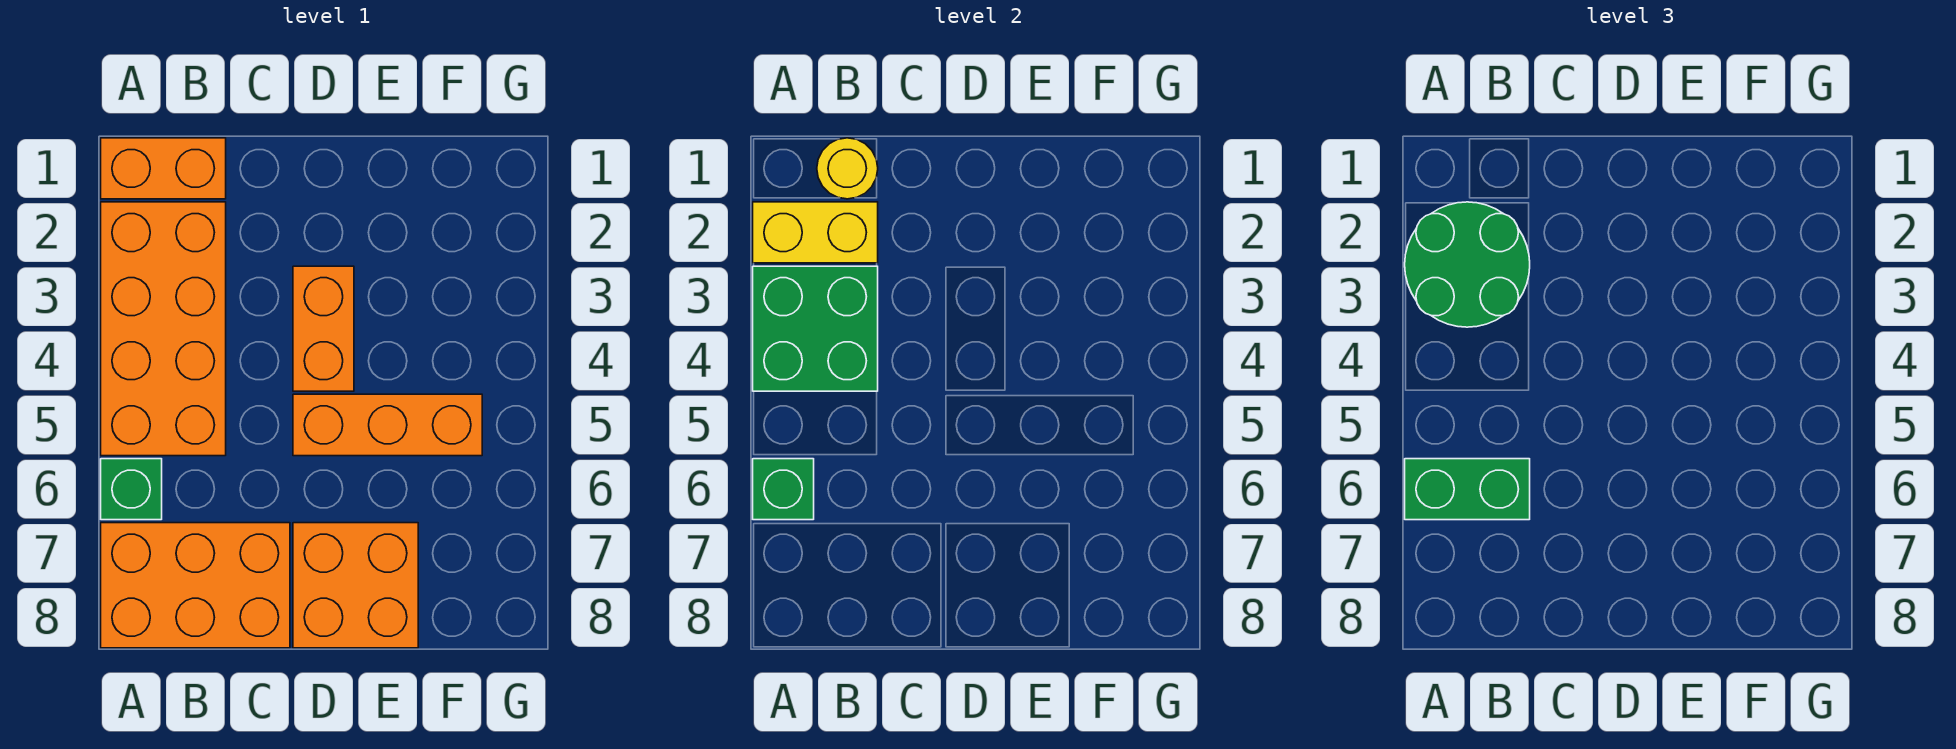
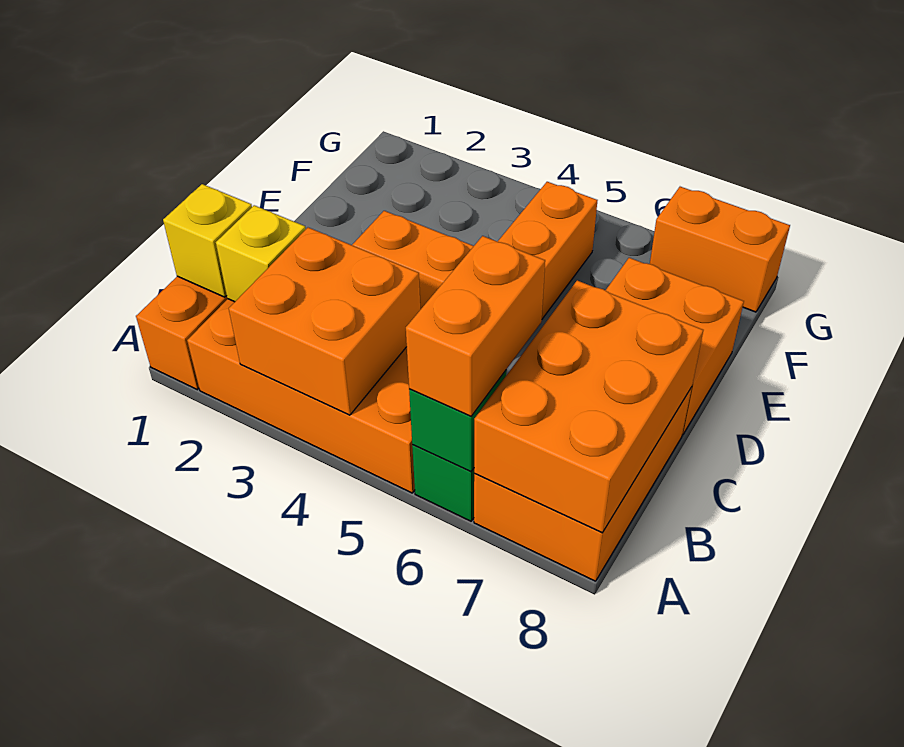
yellow 1x2 brick [753,202,878,263] -> yellow 1x1 brick [216,205,306,302]
green 2x2 round brick [1405,202,1530,327] -> none
green 2x2 brick [753,266,878,391] -> orange 2x2 brick [229,228,420,415]
green 1x2 brick [1405,459,1530,520] -> orange 1x2 brick [406,236,545,416]
none -> orange 2x3 brick [474,280,703,533]
yellow 1x1 round brick [817,138,878,199] -> yellow 1x1 brick [163,184,252,297]
none -> orange 1x2 brick [650,187,790,312]

